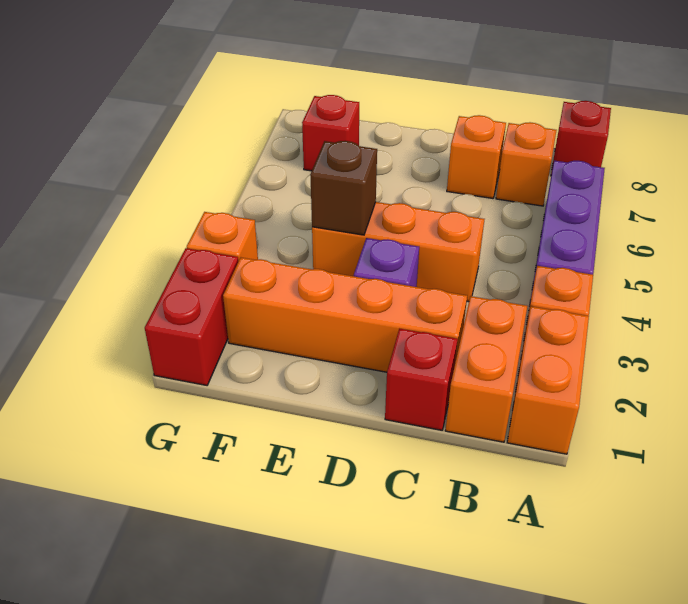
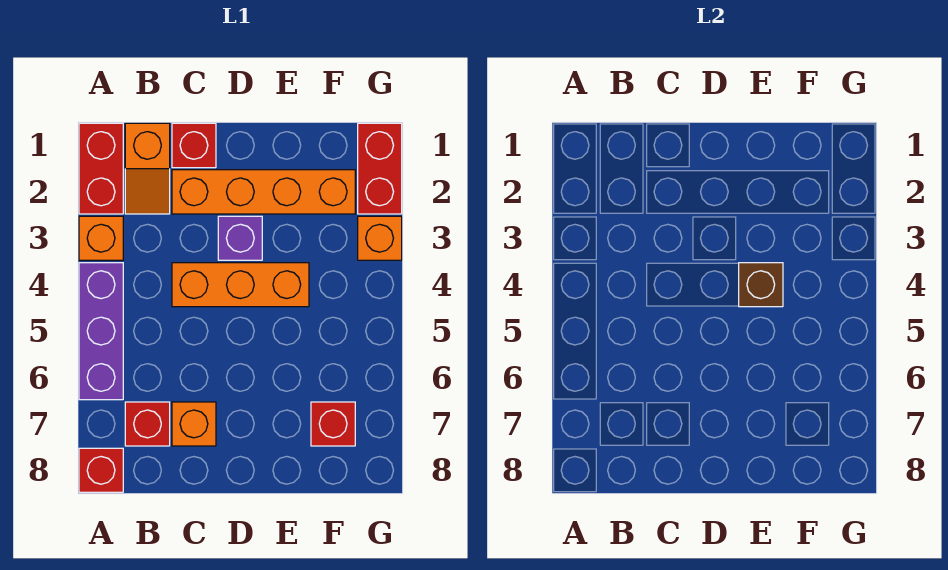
orange 1x2 brick [507,306,589,454] -> red 1x2 brick [79,123,123,214]
orange 1x2 brick [445,296,527,442] -> orange 1x2 slope [125,123,170,214]
orange 1x1 brick [496,122,557,206] -> red 1x1 brick [125,402,170,446]

